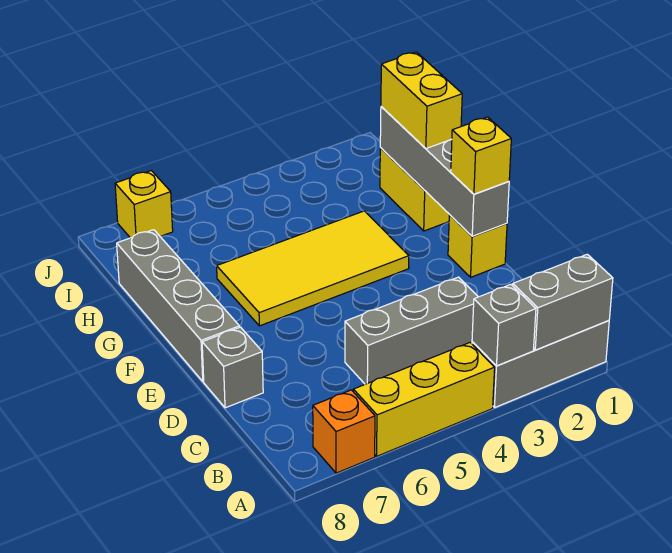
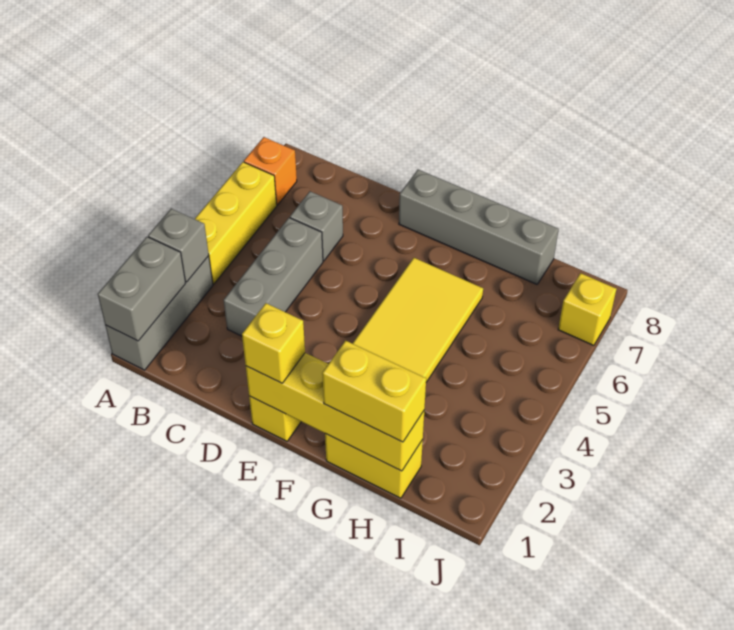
grey 1x1 brick [202,327,263,408] -> grey 1x1 brick moved to [290,191,343,261]
grey 1x4 brick [380,107,509,236] -> yellow 1x4 brick [246,353,424,471]

